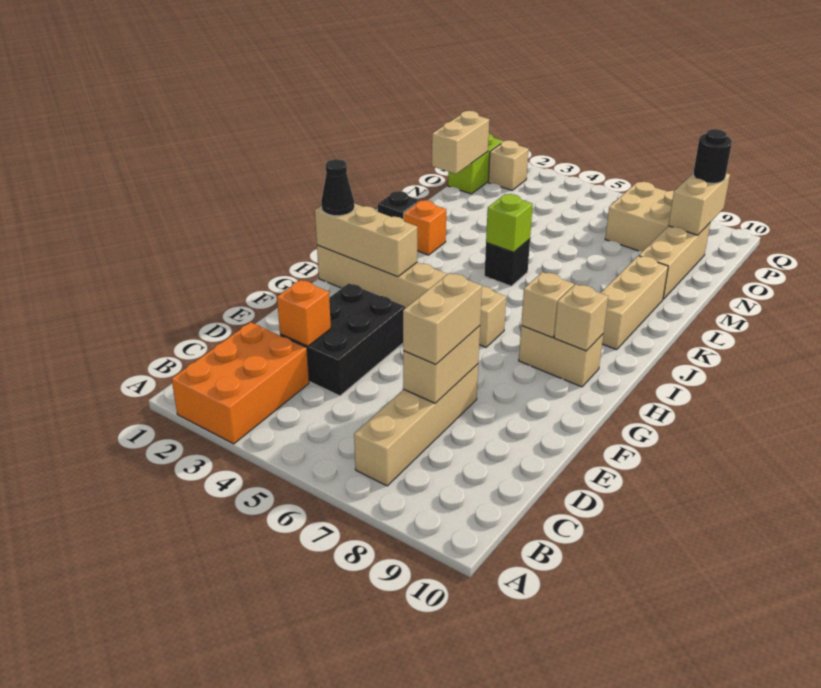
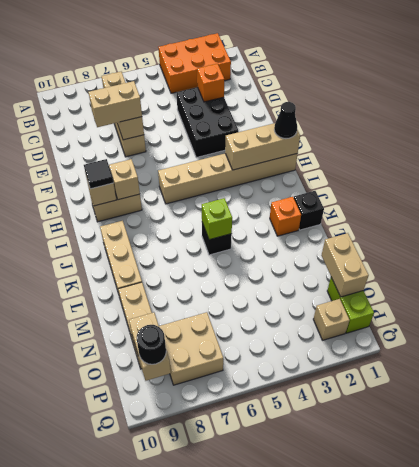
orange 2x3 brick [172,322,309,444] -> orange 2x3 brick turned to [158,33,231,93]
tan 1x2 brick [403,273,482,364] -> tan 1x2 brick turned to [88,81,142,127]
none -> black 1x1 tile [84,159,113,189]

